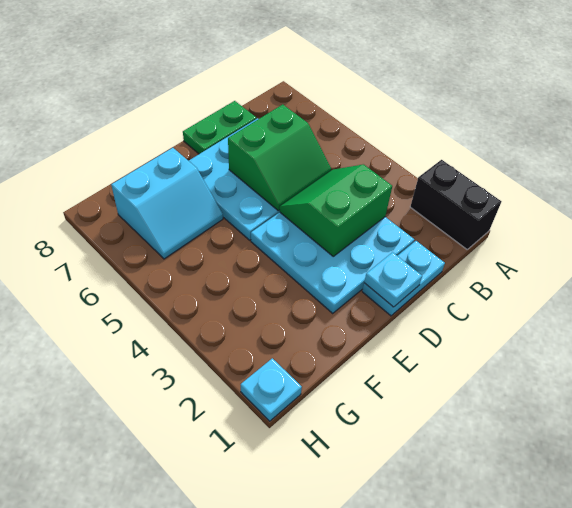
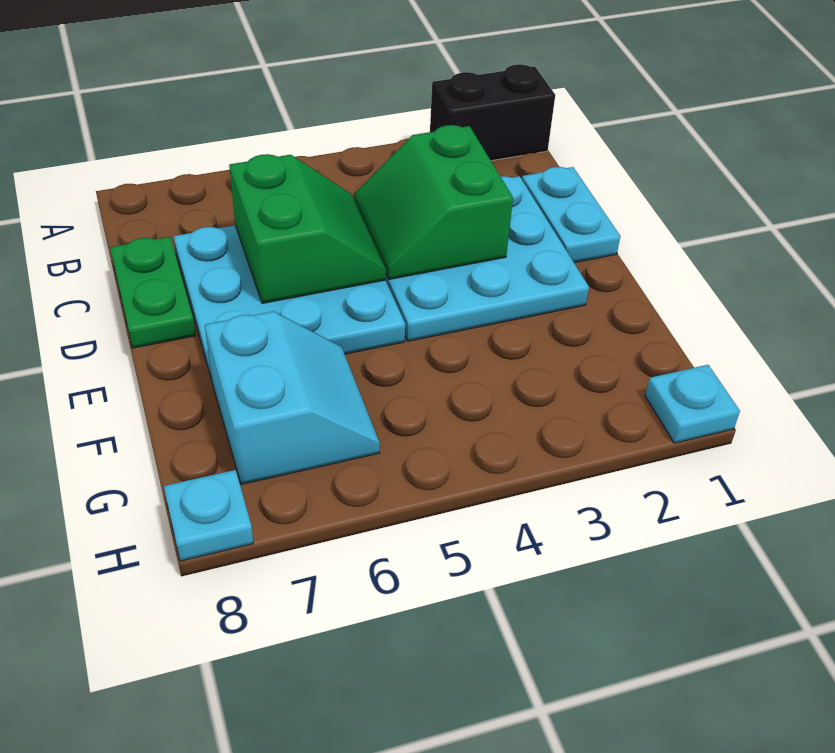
cyan 1x1 plate [364,252,422,307] -> cyan 1x1 plate moved to [164,470,253,561]

